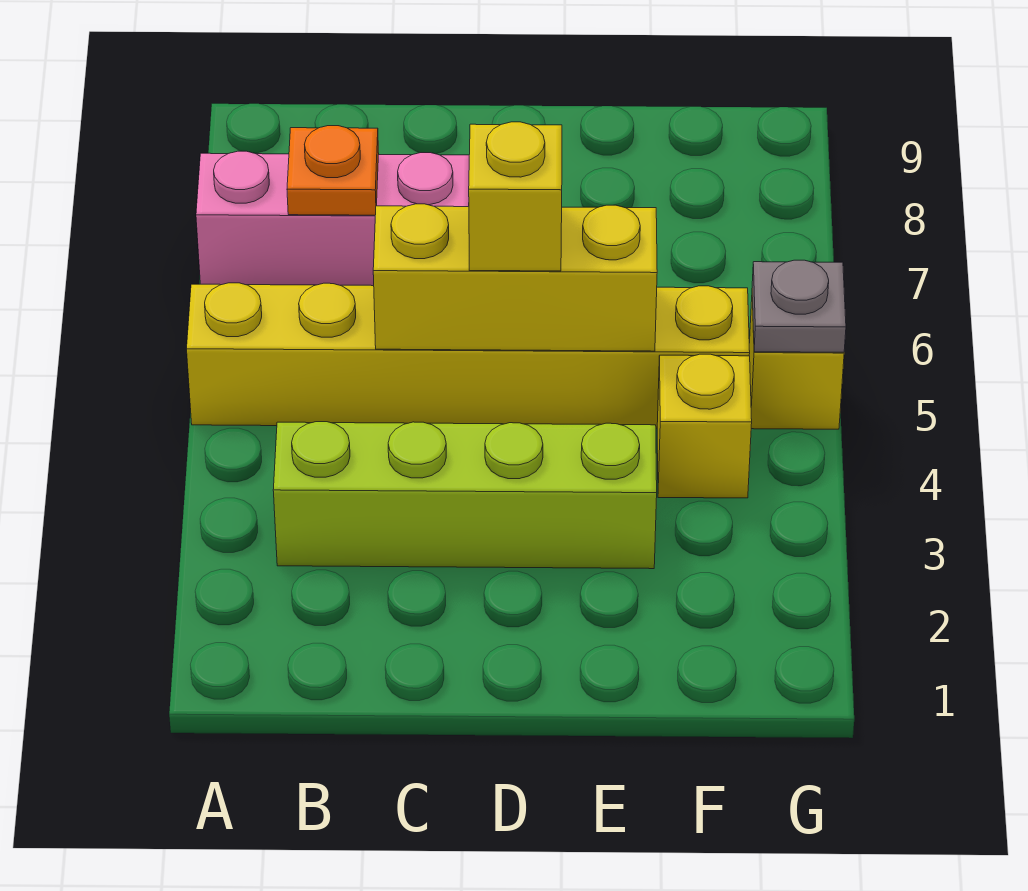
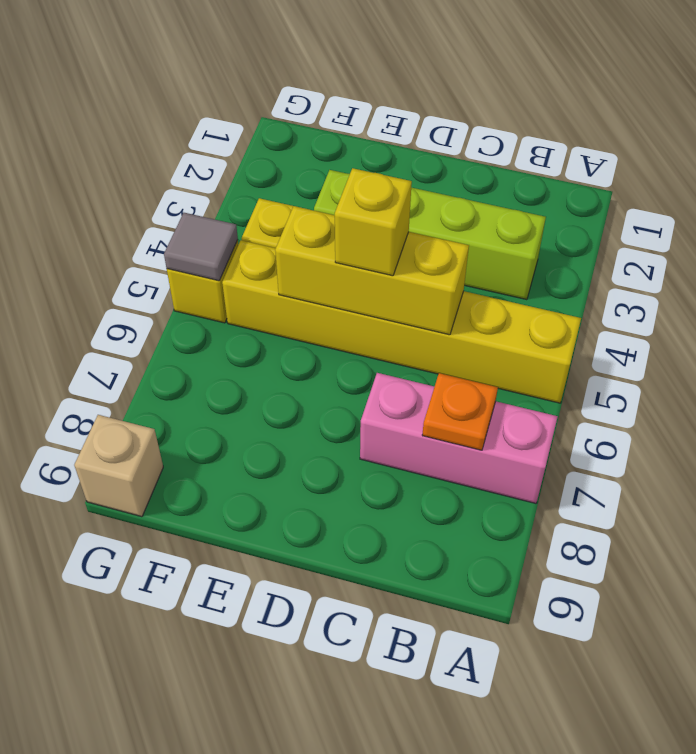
grey 1x1 plate [752,260,846,352] -> grey 1x1 tile [164,213,238,281]
none -> tan 1x1 brick [74,415,163,517]

